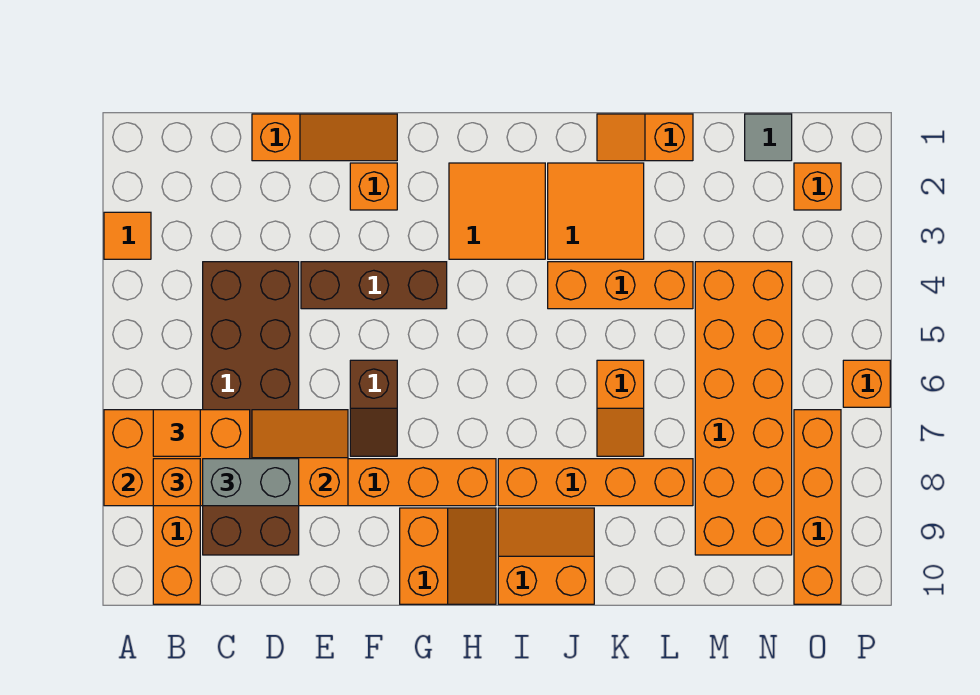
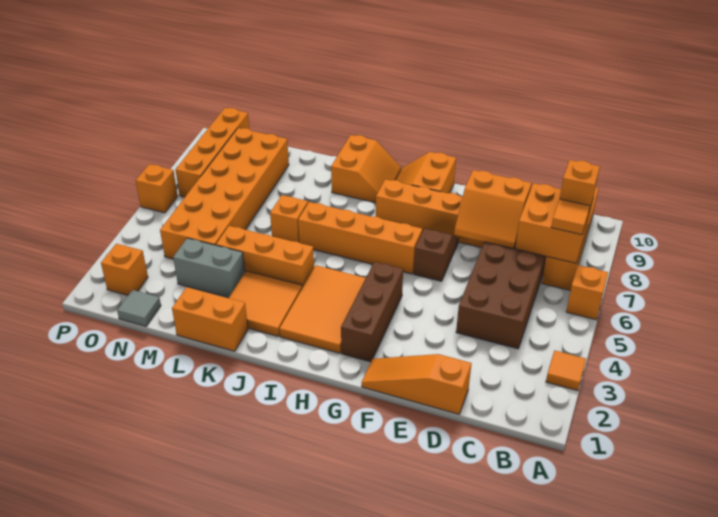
orange 2x3 brick [104,410,250,506] -> orange 2x2 brick [515,183,593,263]
grey 1x2 brick [203,459,299,506] -> grey 1x2 brick moved to [173,238,245,298]
brown 1x3 brick [301,262,447,309] -> brown 1x3 brick turned to [341,262,403,362]
orange 1x1 brick [350,163,397,210] -> orange 1x1 brick moved to [566,265,608,320]
orange 2x2 tile [449,163,545,259] -> orange 2x3 tile [279,265,366,353]
orange 1x4 brick [498,459,693,506] -> orange 1x4 brick moved to [298,202,422,274]
orange 2x2 slope [498,508,594,604] -> orange 2x2 slope turned to [331,135,401,203]
orange 1x2 slope [597,114,693,161] -> orange 1x2 brick [172,287,248,351]

